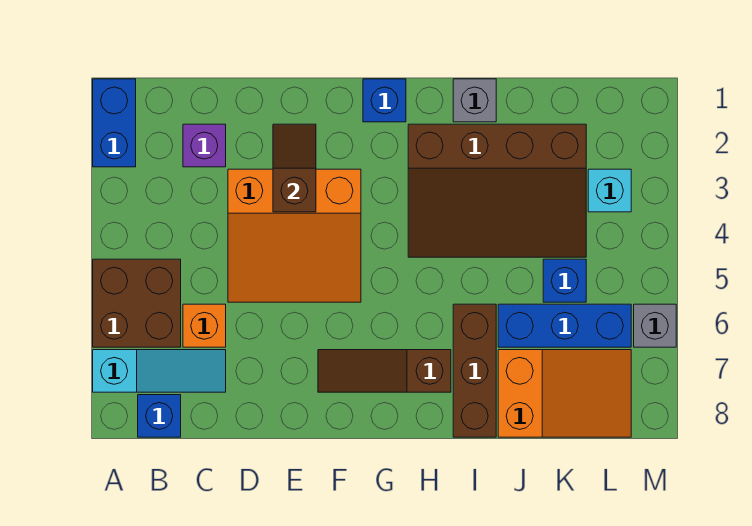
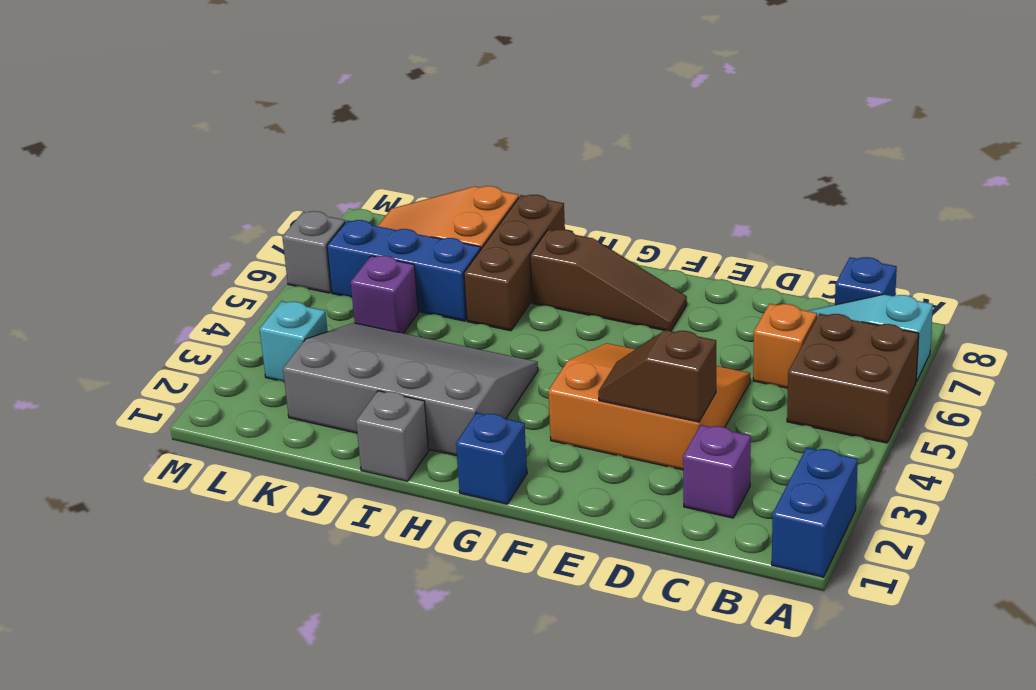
brown 1x2 slope [273,124,316,212] -> brown 1x2 slope turned to [598,330,716,422]
brown 3x4 slope [408,124,586,257] -> grey 3x4 slope [283,323,538,456]
blue 1x1 brick [543,259,586,302] -> purple 1x1 brick [351,256,418,333]

